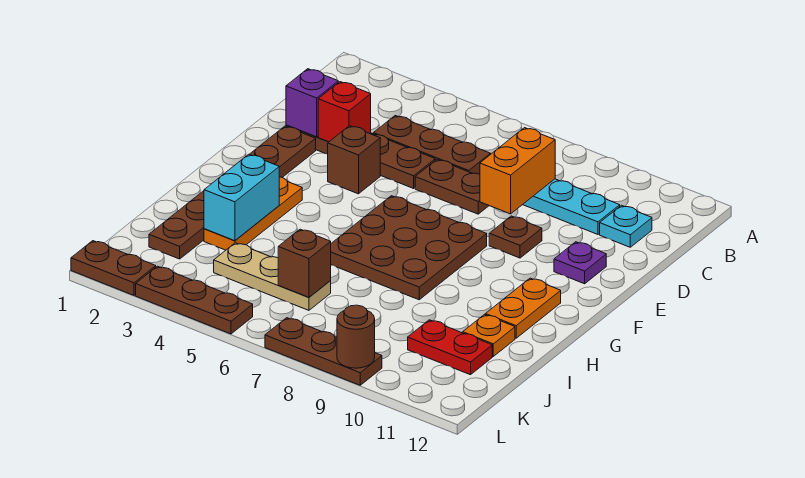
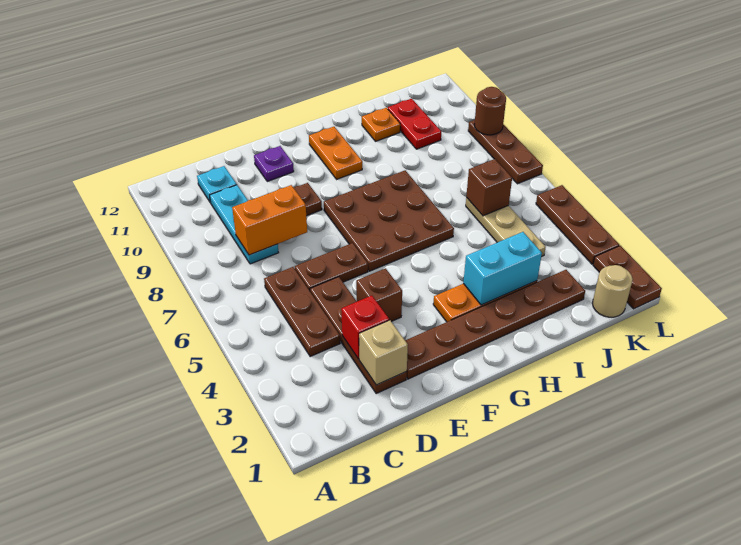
purple 1x1 brick [286,69,338,137] -> tan 1x1 brick [359,320,408,385]
brown 1x2 plate [415,159,489,214] -> brown 1x2 plate turned to [295,243,368,291]
orange 1x2 plate [485,278,561,338] -> orange 1x2 plate turned to [309,127,362,179]
none -> tan 1x1 round brick [592,265,633,317]

